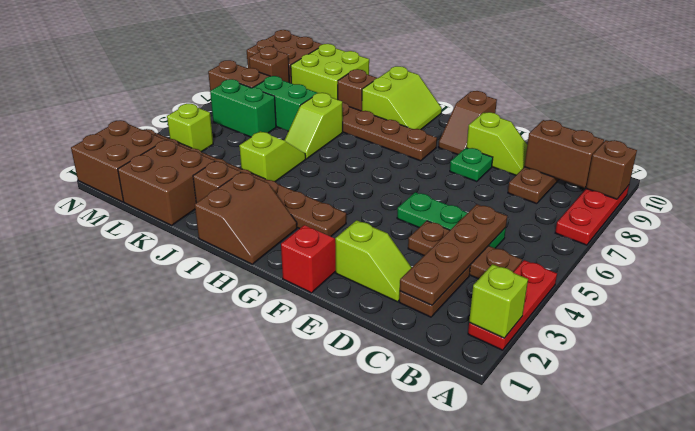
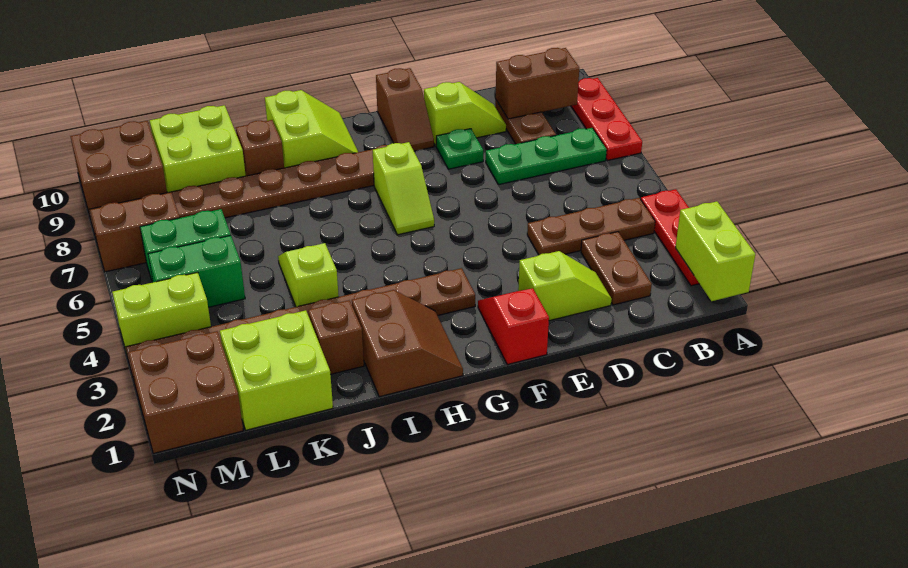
lime 1x1 brick [469,264,528,338] -> lime 1x2 brick [675,201,755,301]
brown 1x1 brick [586,140,637,199] -> none
brown 1x4 plate [400,204,507,305] -> none
green 1x3 plate [397,192,506,248] -> green 1x3 plate moved to [486,128,607,185]
lime 1x2 slope [284,93,343,159] -> lime 1x2 slope moved to [373,142,434,235]
brown 2x2 brick [118,140,214,225] -> lime 2x2 brick [220,310,333,430]
green 1x2 brick [253,76,317,131] -> green 1x2 brick moved to [148,235,245,307]
lime 1x1 brick [167,104,213,152] -> lime 1x2 brick [112,272,211,353]
brown 1x1 brick [249,46,289,82] -> none

